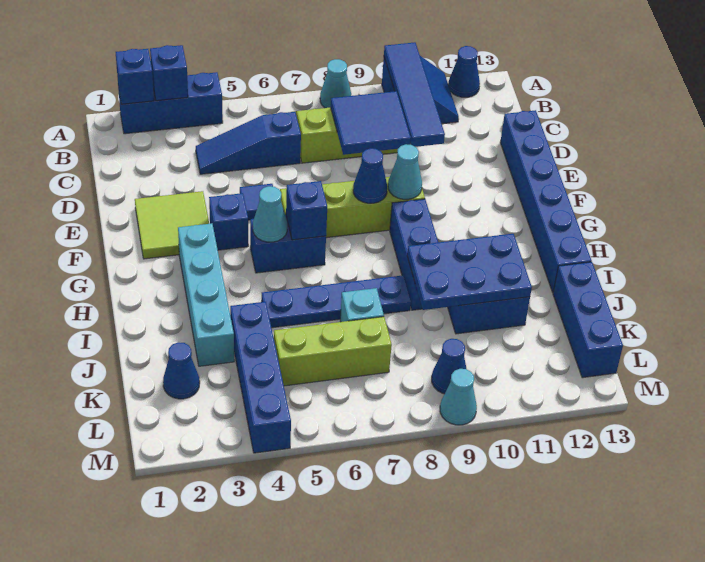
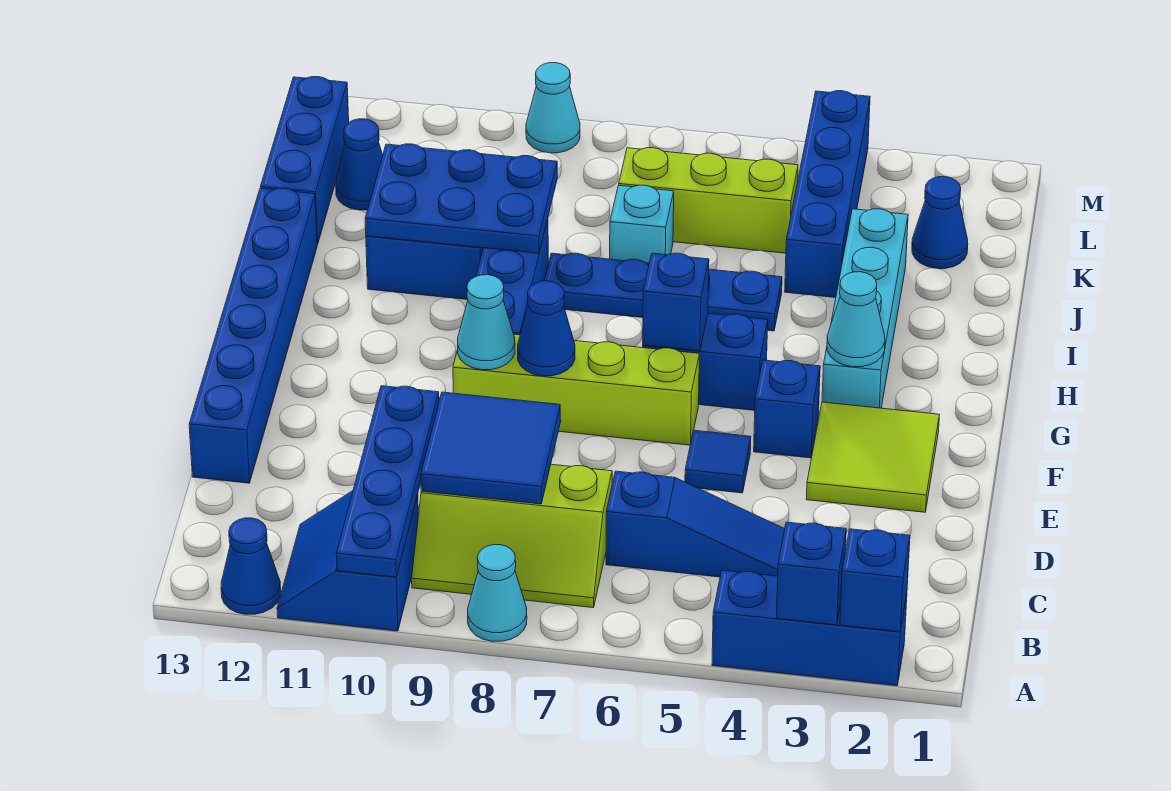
blue 1x4 tile [384,42,445,147] -> blue 1x4 plate [336,386,439,577]
cyan 1x1 cone [253,186,287,242] -> cyan 1x1 cone moved to [827,272,885,367]
blue 1x1 cone [432,339,466,394] -> blue 1x1 cone moved to [336,119,383,210]

